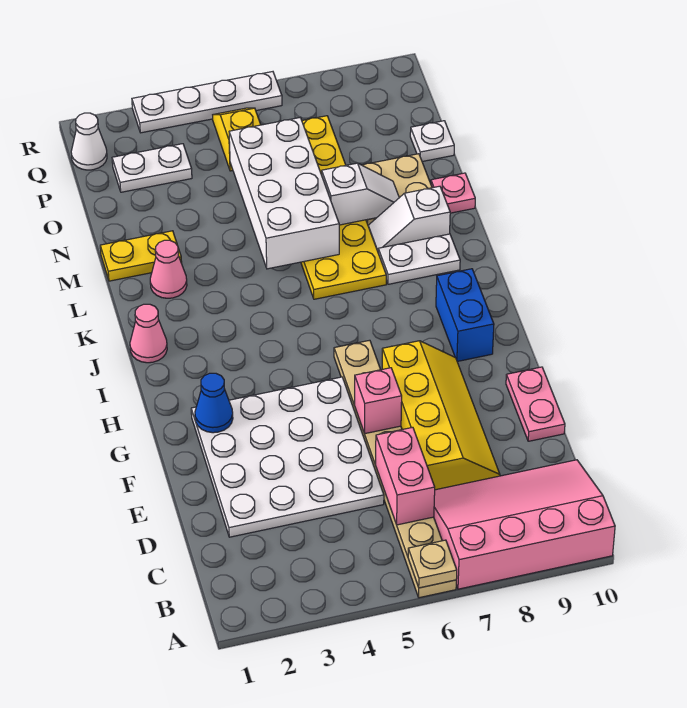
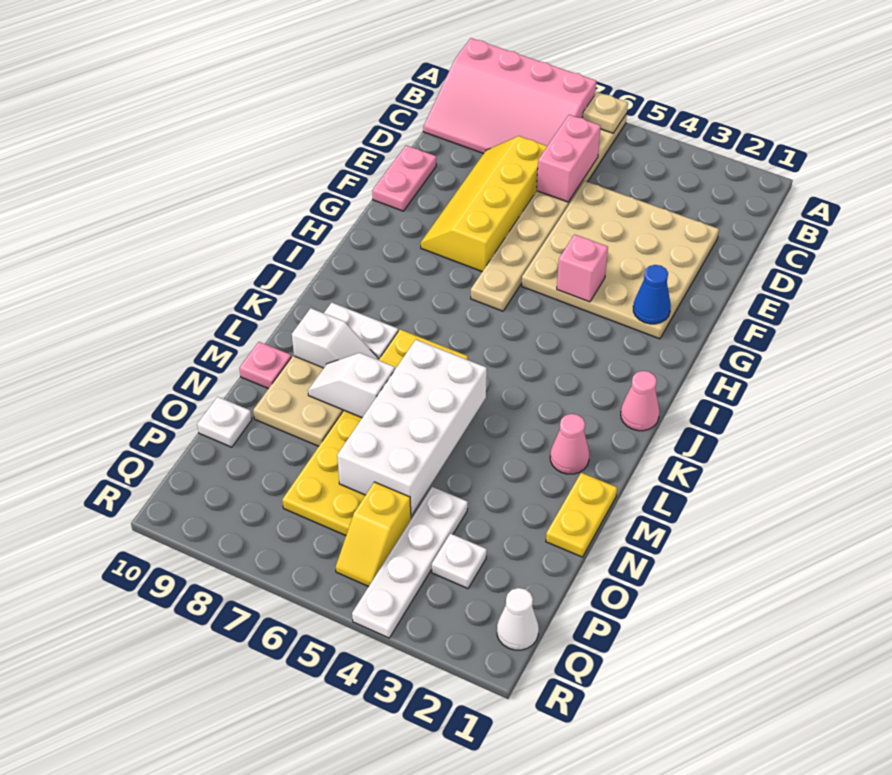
white 4x4 plate [191,377,384,537] -> tan 4x4 plate [522,181,719,339]
pink 1x1 brick [355,368,402,434] -> pink 1x1 brick moved to [557,234,608,302]
blue 1x2 brick [436,269,494,361] -> none
yellow 1x2 plate [100,231,182,281] -> yellow 1x2 plate turned to [546,473,617,557]
white 1x2 plate [112,144,192,192] -> white 1x1 plate [432,534,487,588]
white 1x4 plate [132,72,282,133] -> white 1x4 plate turned to [352,487,468,638]

